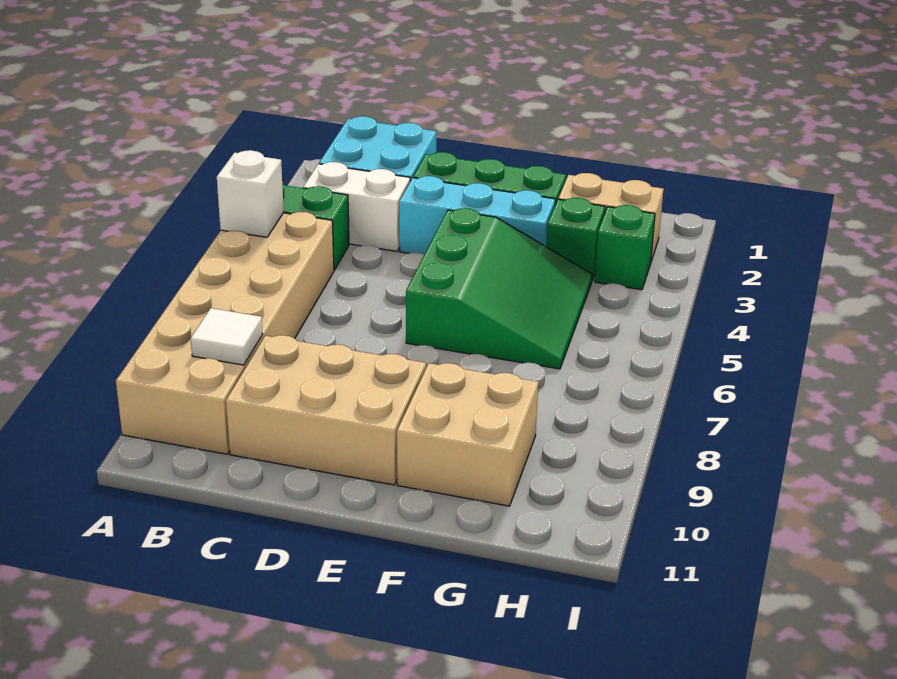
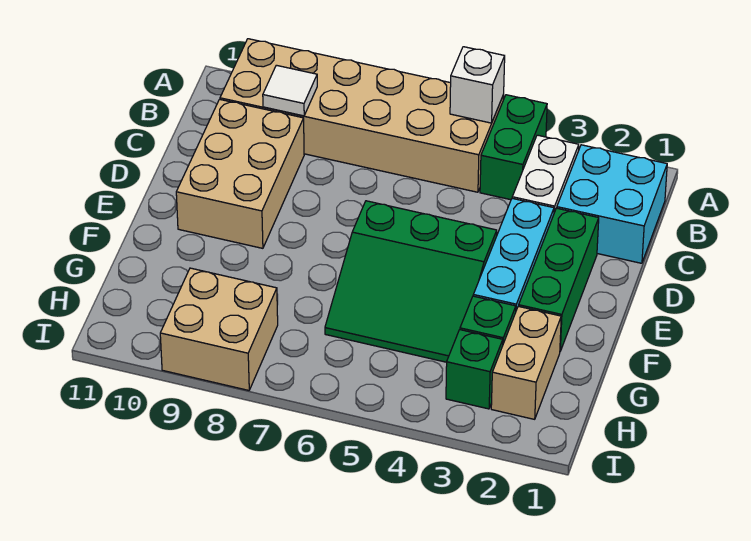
tan 2x2 brick [397,363,538,506] -> tan 2x2 brick moved to [160,268,278,390]

